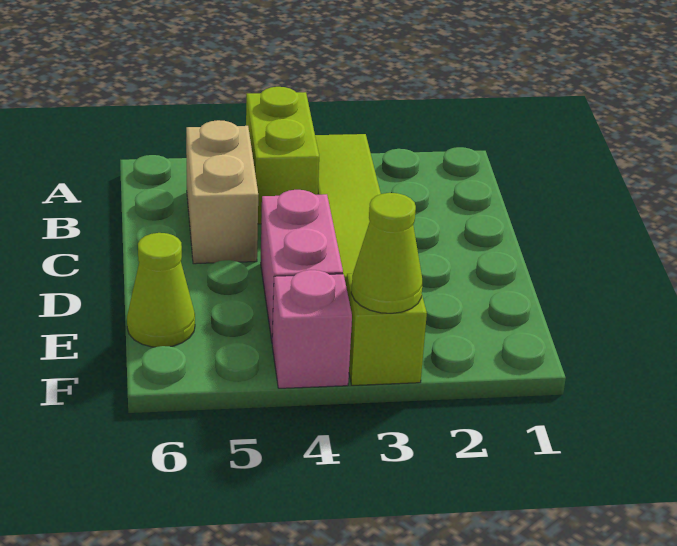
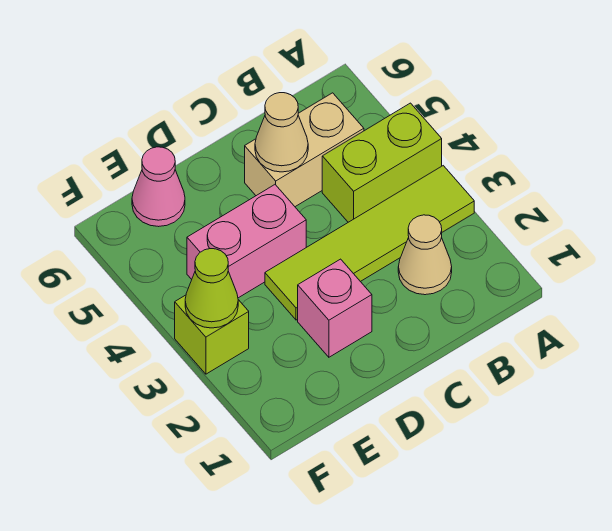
none -> tan 1x1 cone [398,215,452,295]
none -> tan 1x1 cone [255,93,308,172]
lime 1x1 cone [127,233,195,347] -> pink 1x1 cone [132,147,185,227]
pink 1x1 brick [272,270,352,388] -> pink 1x1 brick moved to [298,259,372,357]

